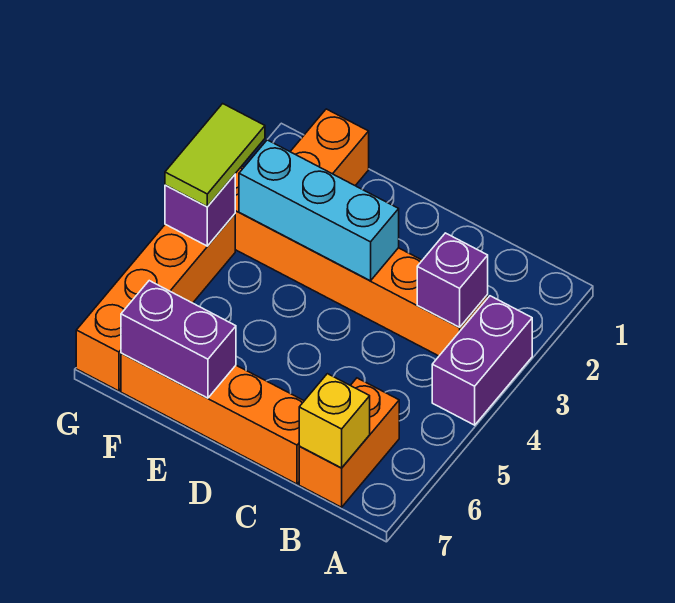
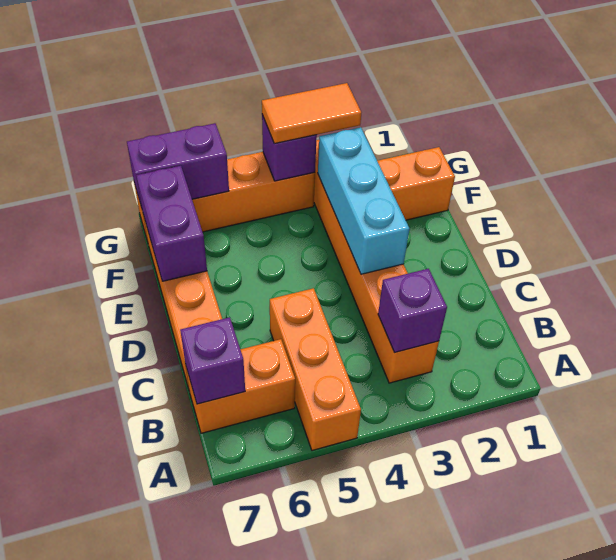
purple 1x2 brick [432,296,532,425] -> purple 1x2 brick moved to [127,123,229,207]
none -> orange 1x3 brick [270,288,361,451]
yellow 1x1 brick [299,374,370,468] -> purple 1x1 brick [180,317,245,404]
lime 1x2 tile [165,104,265,207] -> orange 1x2 tile [262,83,361,143]

